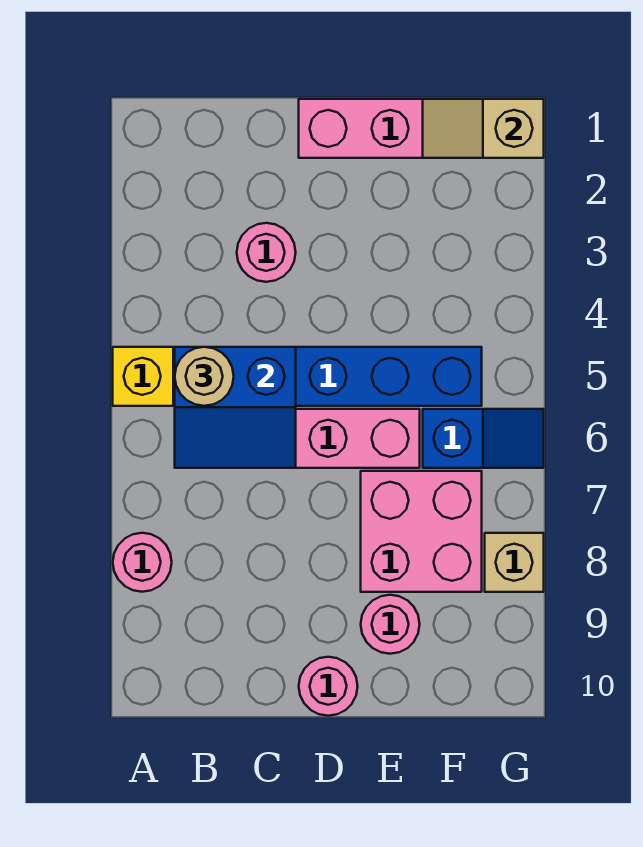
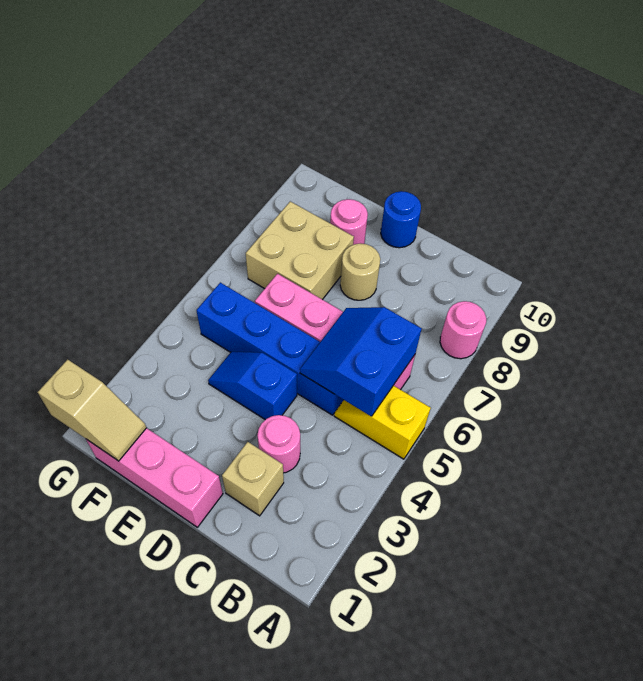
blue 2x2 slope [175,347,296,468] -> blue 2x2 slope turned to [300,307,422,416]
tan 1x1 round brick [175,347,234,406] -> tan 1x1 round brick moved to [340,244,380,300]
pink 1x1 round brick [299,657,358,716] -> blue 1x1 round brick [381,191,421,248]
pink 2x2 brick [361,471,482,592] -> tan 2x2 brick [246,201,354,300]
blue 1x2 slope [423,409,544,468] -> blue 1x2 slope moved to [208,351,297,420]
tan 1x1 brick [485,533,544,592] -> tan 1x1 brick moved to [222,442,284,516]

